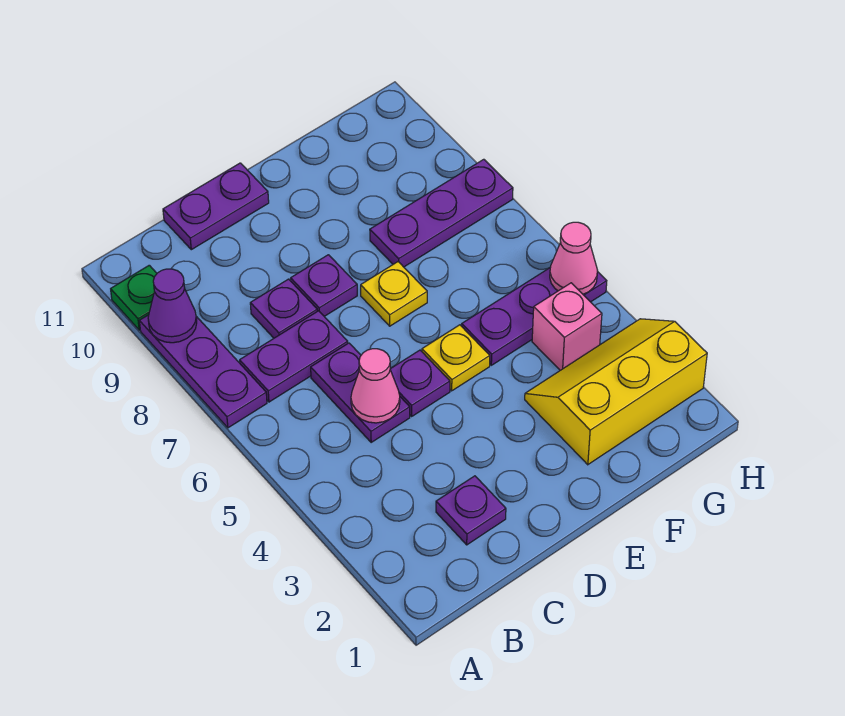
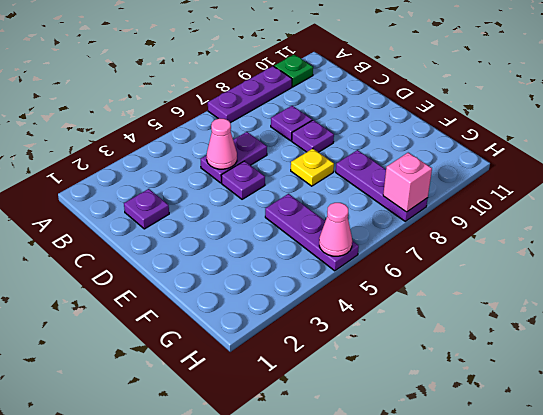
purple 1x1 cone [148,269,197,343] -> none
purple 1x2 plate [240,311,348,402] -> none
purple 1x2 plate [163,163,269,250] -> none
yellow 1x1 plate [422,325,490,391] -> none
yellow 2x3 slope [525,319,707,465] -> none
pink 1x1 brick [532,283,602,370] -> pink 1x1 brick moved to [383,153,432,212]

